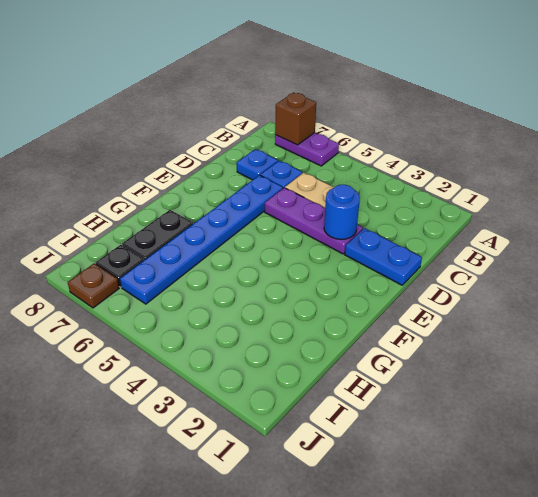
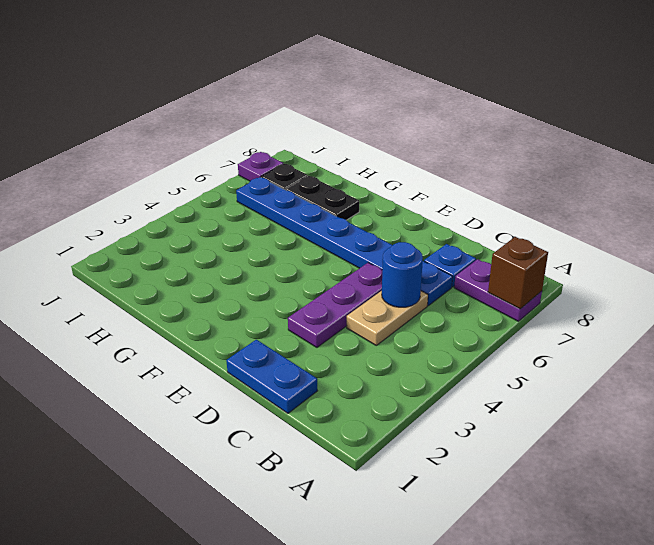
purple 1x2 plate [275,133,339,166] -> purple 1x2 plate turned to [454,259,542,321]
blue 1x2 plate [345,228,422,285] -> blue 1x2 plate turned to [226,340,317,413]
blue 1x1 round brick [324,185,360,239] -> blue 1x1 round brick moved to [382,242,423,307]
brown 1x1 plate [68,263,119,308] -> purple 1x1 plate [238,152,283,181]

